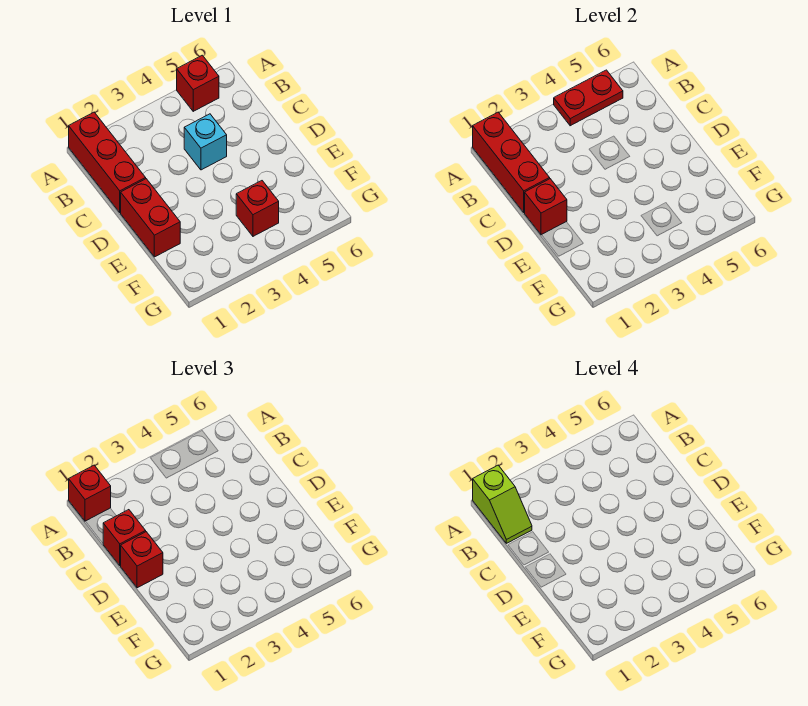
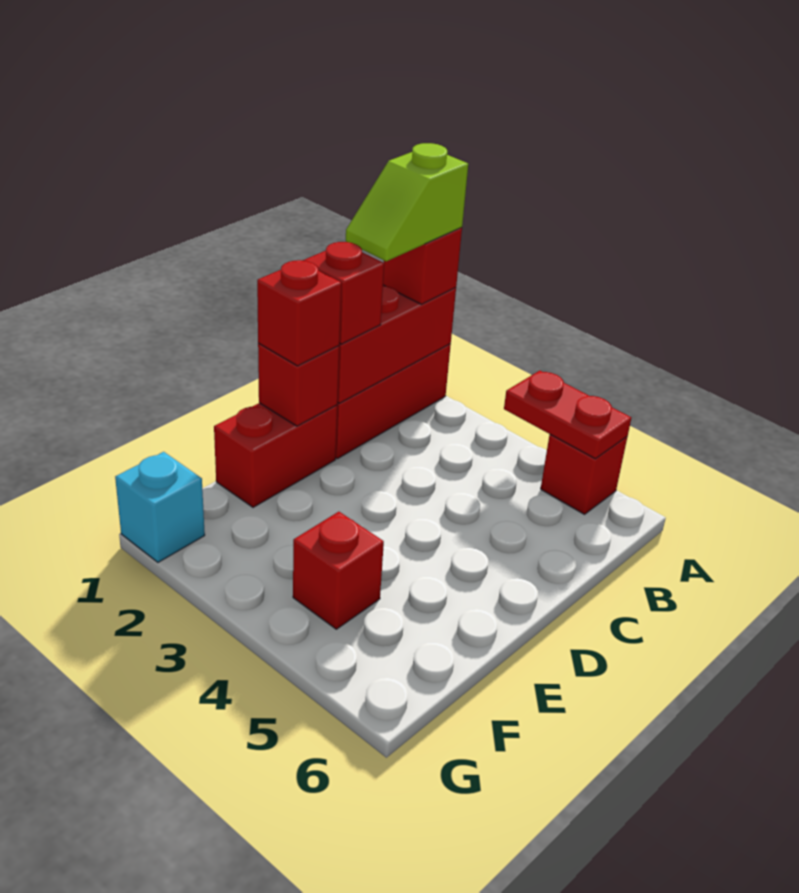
cyan 1x1 brick [184,114,227,170] -> cyan 1x1 brick moved to [115,452,205,562]

